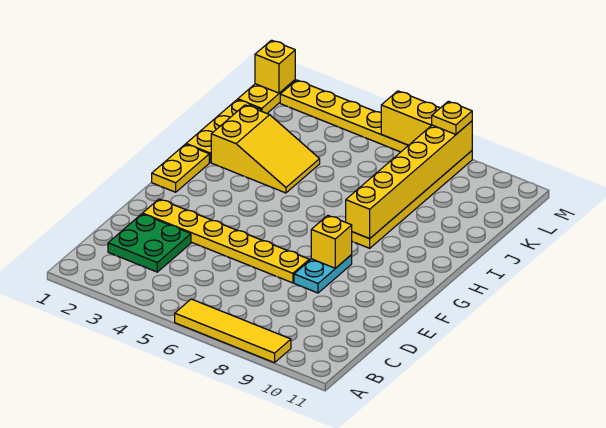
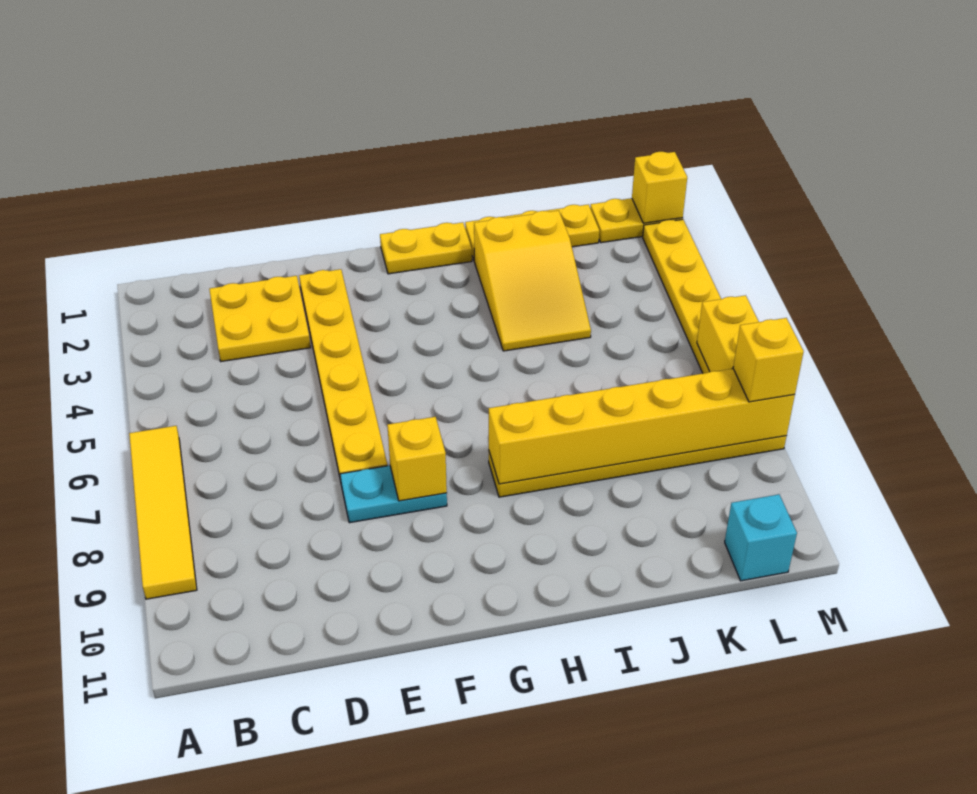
green 2x2 plate [108,214,191,272] -> yellow 2x2 plate [209,276,311,361]
none -> cyan 1x1 brick [725,494,797,581]
yellow 1x1 plate [432,101,472,134] -> yellow 1x1 brick [733,318,804,402]

